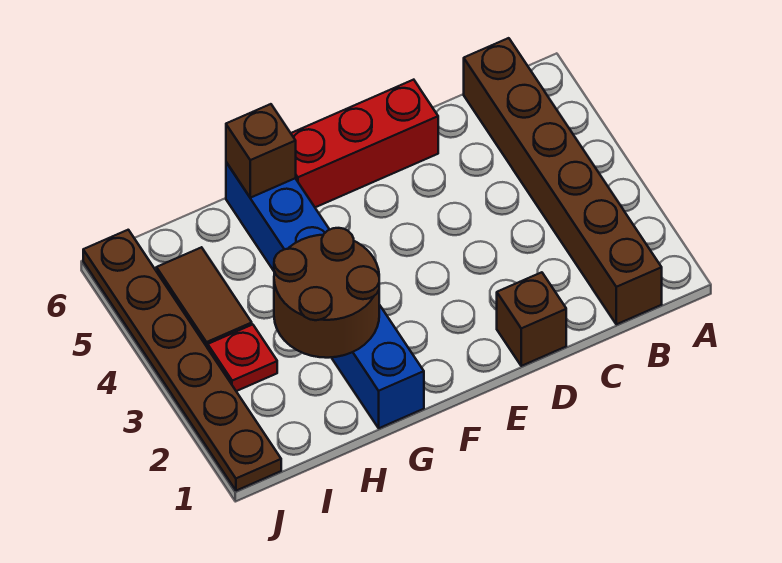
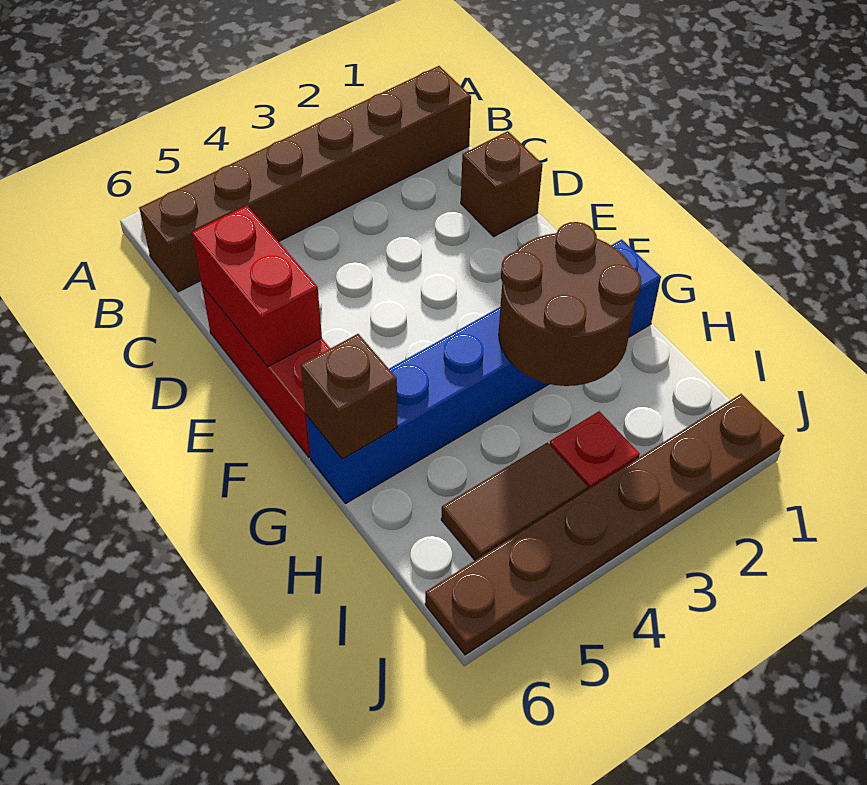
none -> red 1x2 brick [192,206,322,367]

